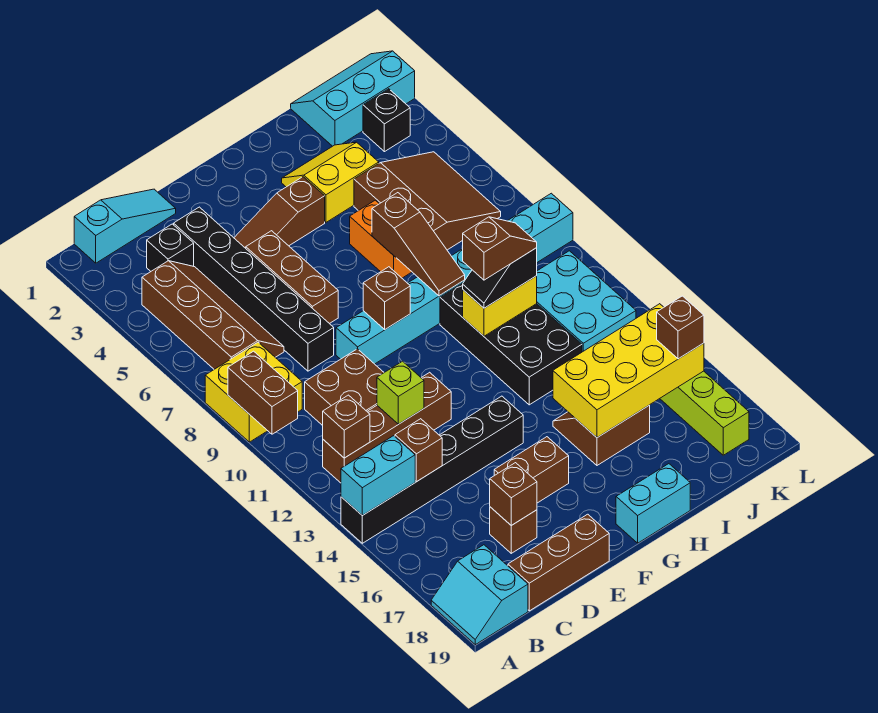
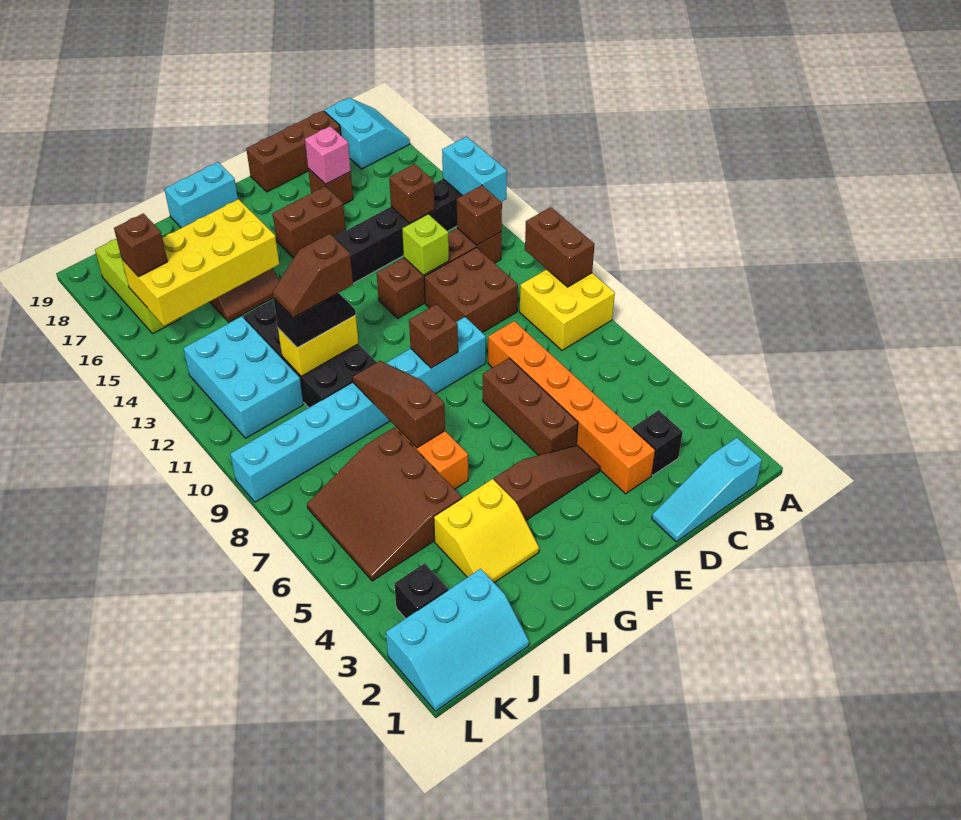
cyan 1x2 brick [341,436,415,515] -> cyan 1x2 brick turned to [442,137,507,202]
brown 2x4 slope [142,261,284,369] -> none
black 1x6 brick [174,207,334,371] -> orange 1x6 brick [488,321,655,494]
brown 1x1 brick [490,463,537,525] -> pink 1x1 brick [305,126,351,184]

